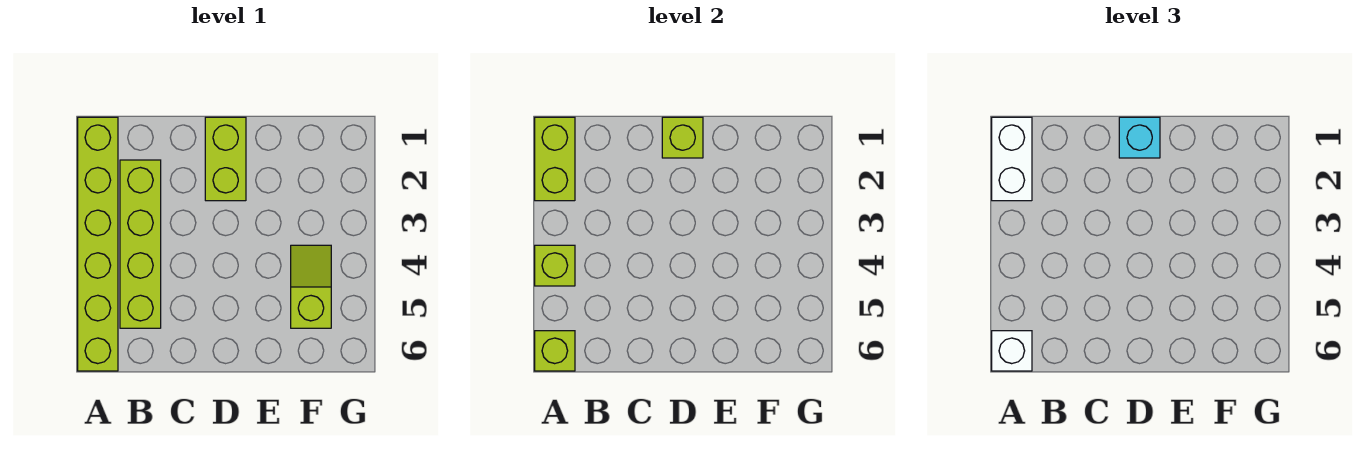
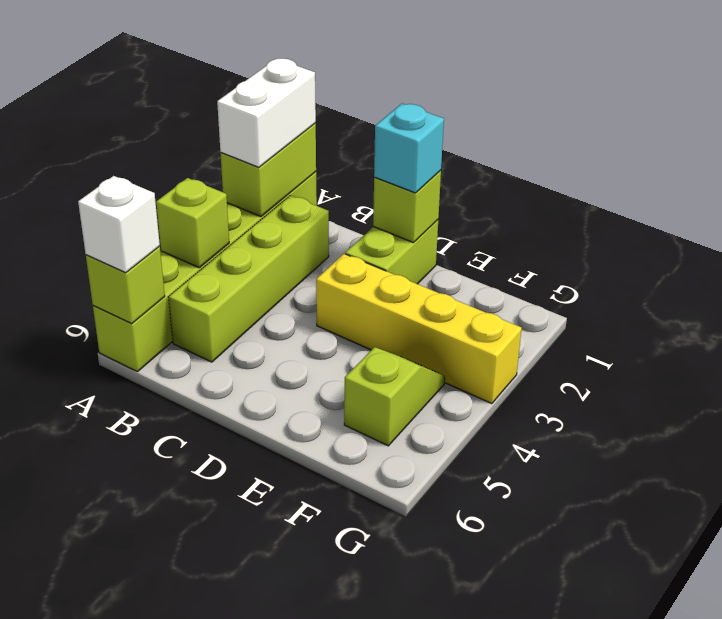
none -> yellow 1x4 brick [316,254,522,404]

